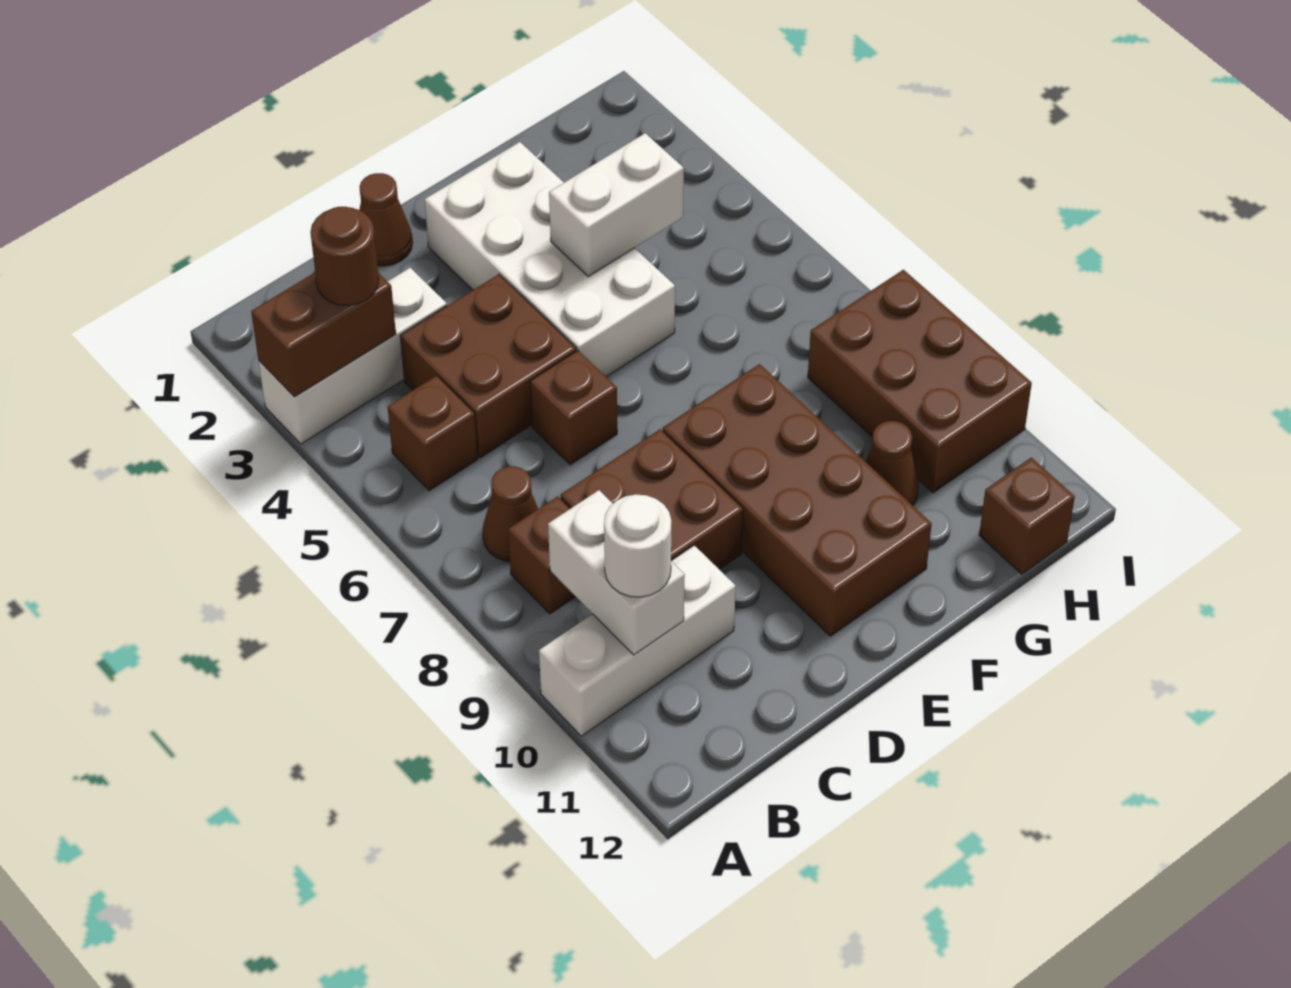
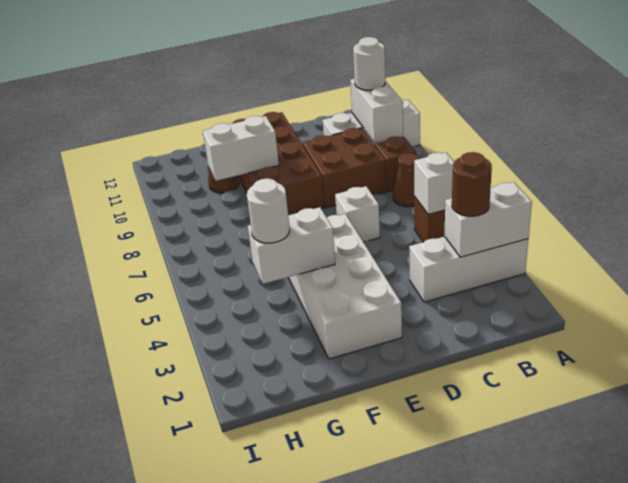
brown 1x2 brick [251,273,396,397] -> white 1x2 brick [444,182,532,257]
none -> white 1x1 brick [414,153,454,214]
brown 2x2 brick [400,274,576,458] -> none
brown 1x1 cone [359,173,413,266] -> none
brown 1x1 brick [530,350,617,465] -> white 1x1 brick [335,186,380,242]
none -> white 1x2 brick [203,116,279,181]
none -> white 1x1 round brick [247,178,290,243]
brown 2x3 brick [808,270,1032,493] -> none
brown 1x1 brick [979,457,1075,574] -> none

